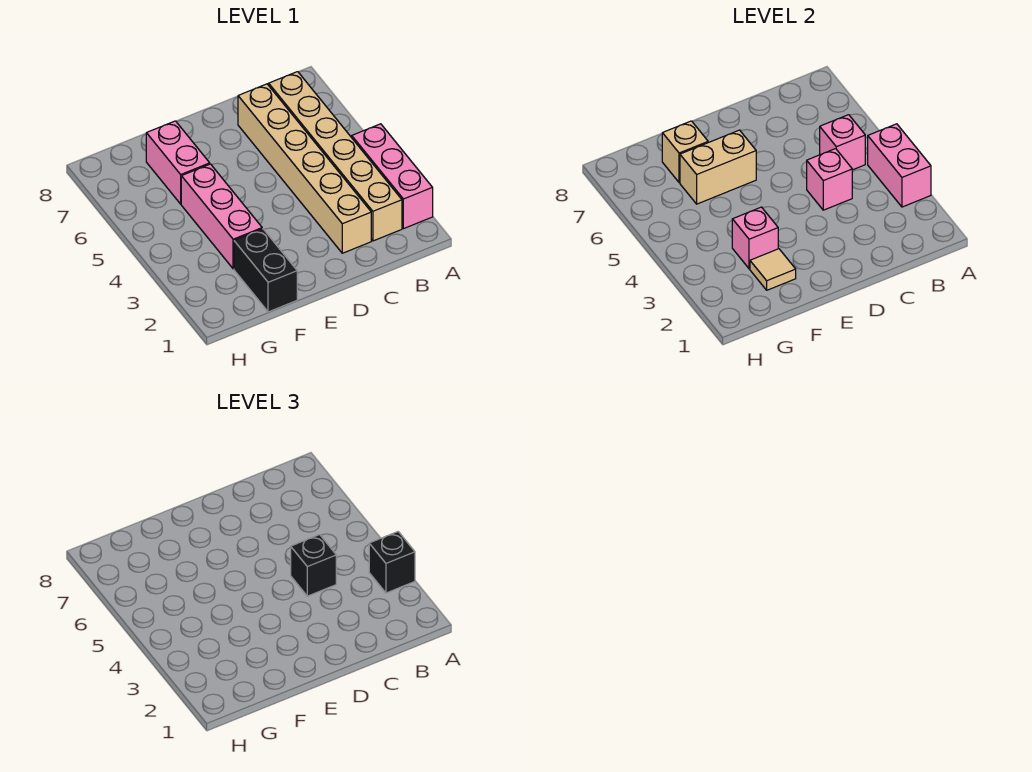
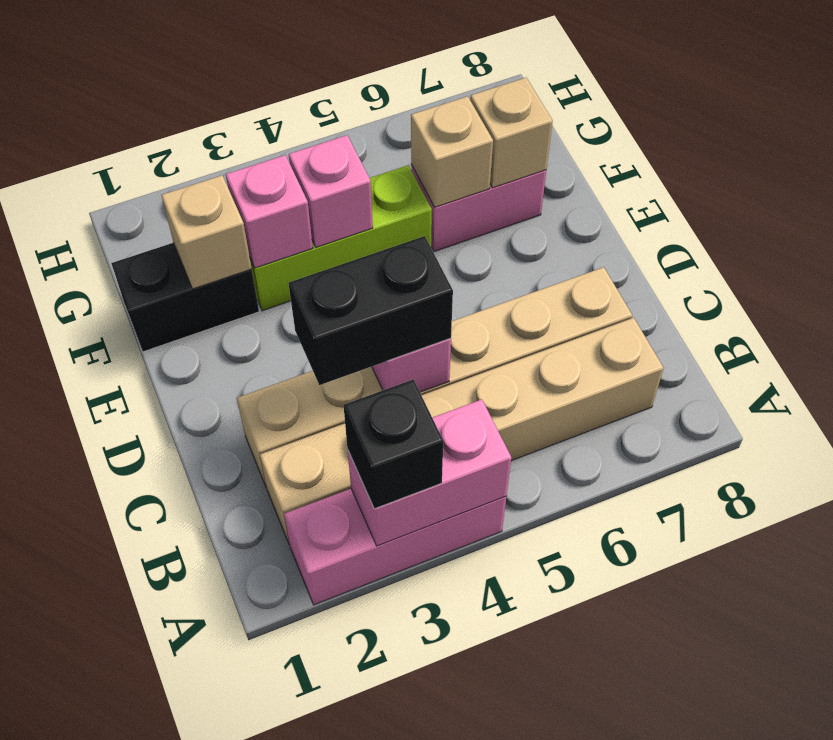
pink 1x1 brick [820,115,865,170] -> pink 1x1 brick moved to [289,135,373,247]
black 1x1 brick [291,535,336,596] -> black 1x2 brick [289,236,453,385]
tan 1x2 brick [680,130,756,204] -> tan 1x1 brick [411,96,493,207]
tan 1x1 tile [750,249,796,290] -> tan 1x1 brick [161,175,252,289]
pink 1x3 brick [181,164,262,269] -> lime 1x3 brick [250,165,432,311]

